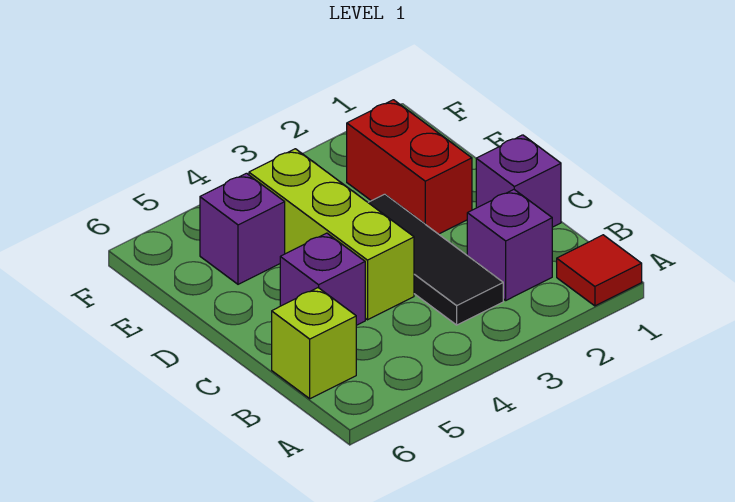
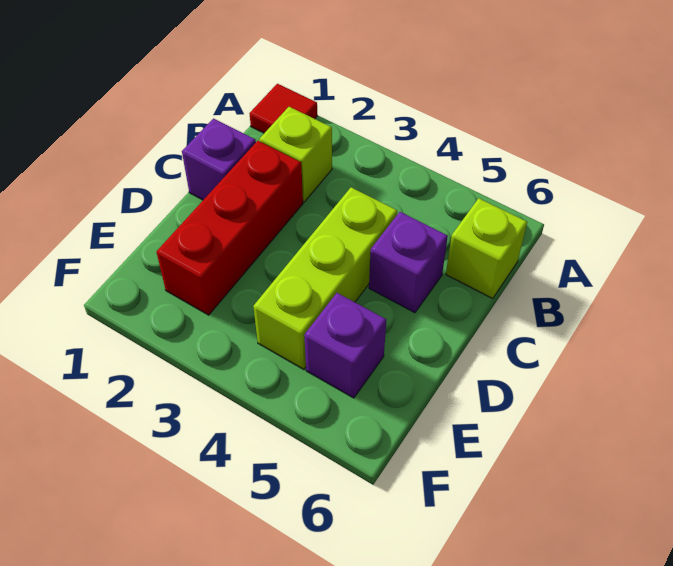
purple 1x1 brick [467,190,552,300] -> lime 1x1 brick [259,107,332,202]
black 1x3 tile [368,194,503,325] -> none
red 1x2 brick [347,100,472,234] -> red 1x3 brick [157,141,303,315]

